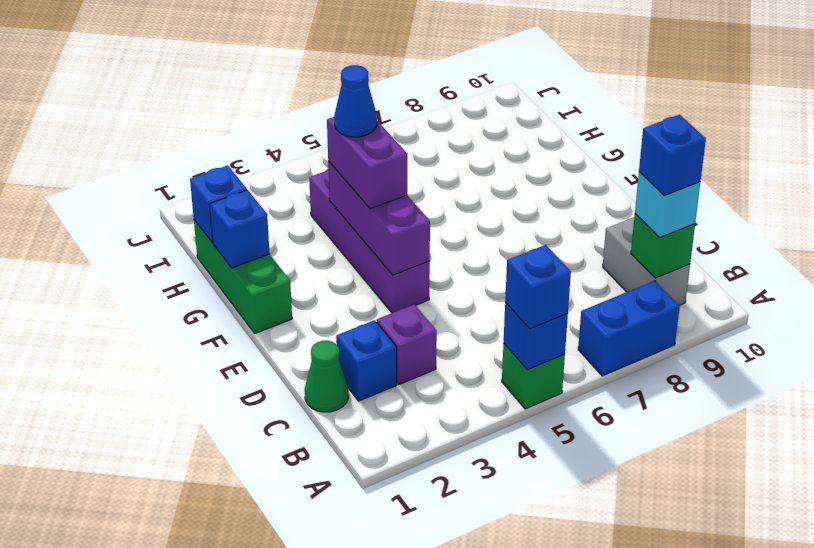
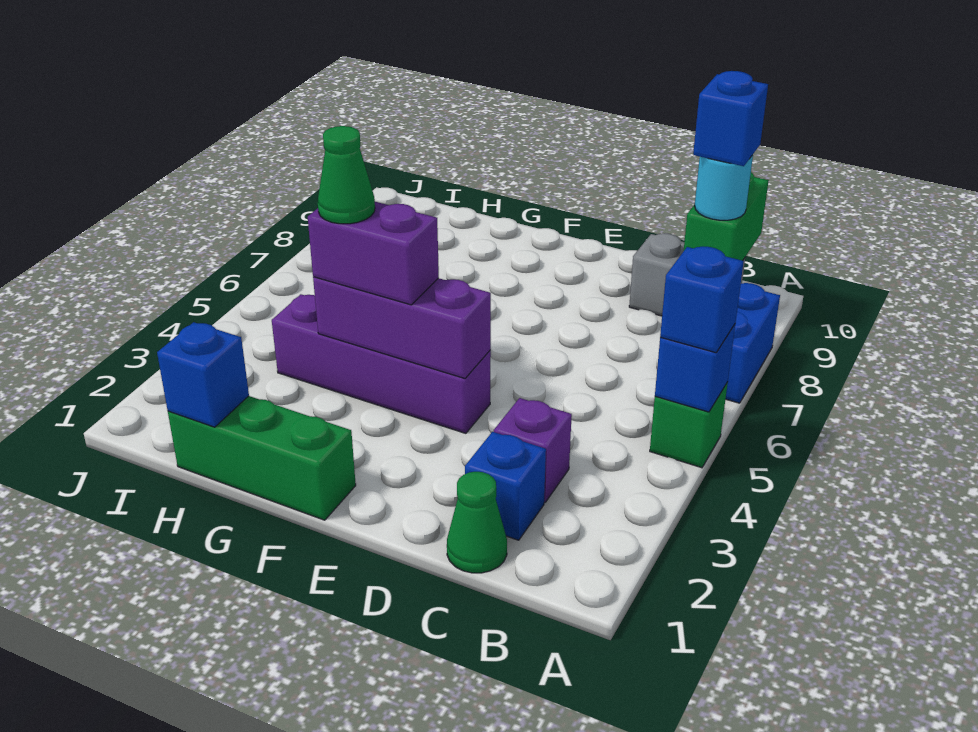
green 1x1 brick [631,214,695,278] -> green 1x2 brick [684,172,769,261]
cyan 1x1 brick [635,172,700,238] -> cyan 1x1 round brick [695,155,753,220]
blue 1x1 brick [210,190,270,268] -> none
blue 1x1 cone [334,65,377,137] -> green 1x1 cone [318,126,375,224]

